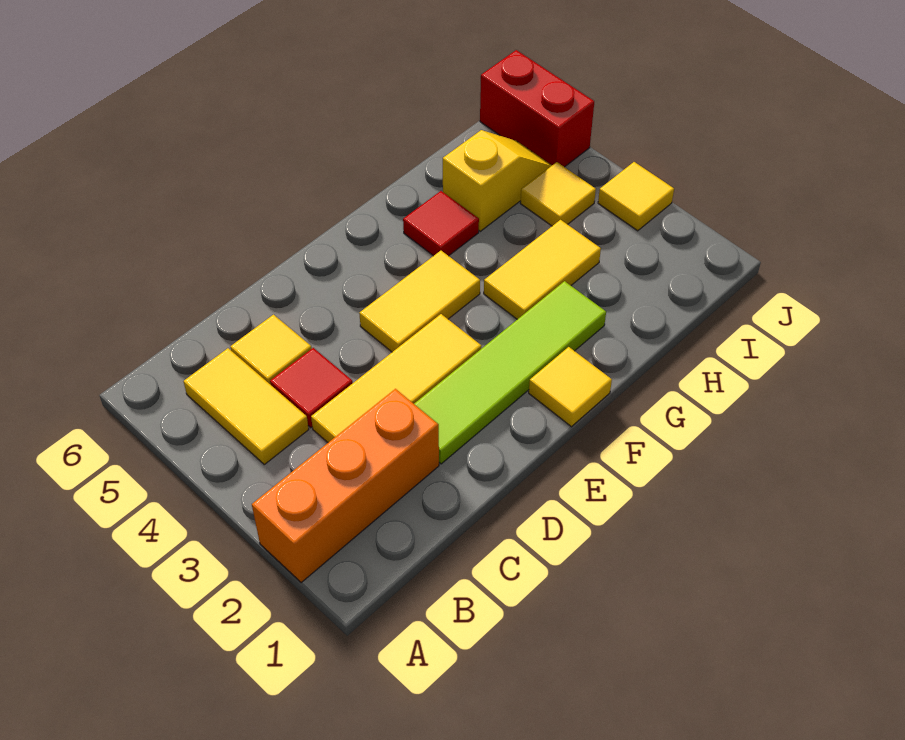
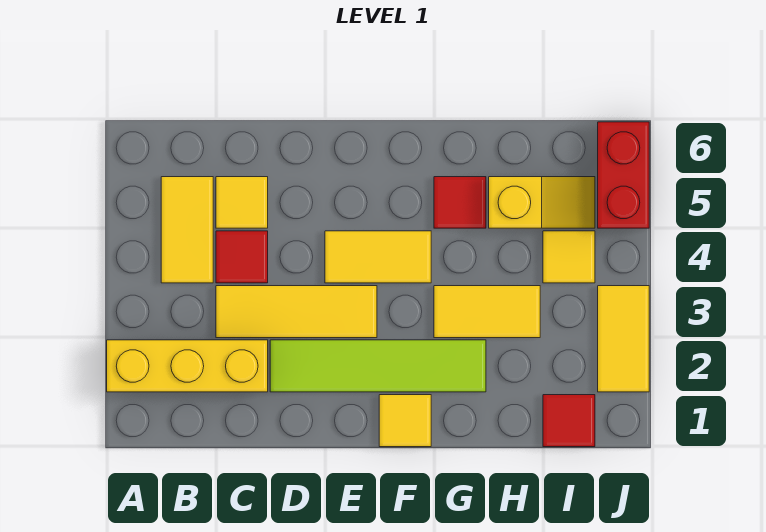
orange 1x3 brick [252,389,439,583] -> yellow 1x3 brick [107,340,268,392]
none -> red 1x1 tile [543,395,595,447]
yellow 1x1 tile [598,162,674,231] -> yellow 1x2 tile [598,286,649,392]

